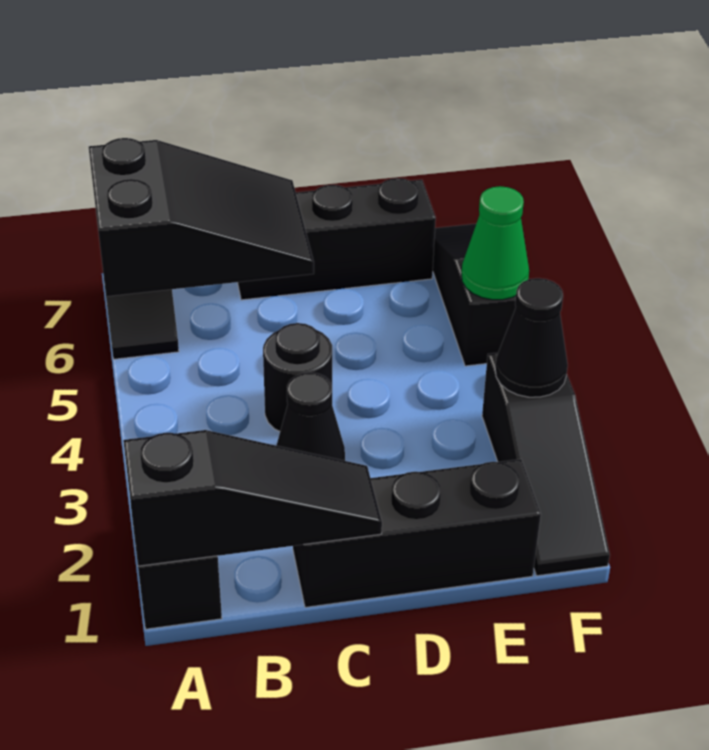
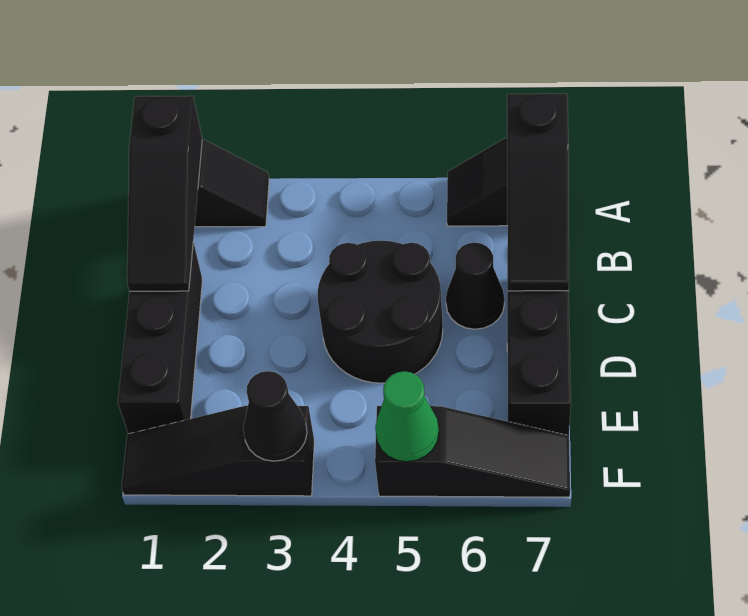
black 2x3 slope [89,138,314,296] -> black 1x3 slope [507,94,569,291]
black 1x1 cone [276,372,345,461] -> black 1x1 cone moved to [446,243,504,329]
black 1x1 round brick [263,323,332,431] -> black 2x2 round brick [318,241,443,383]

